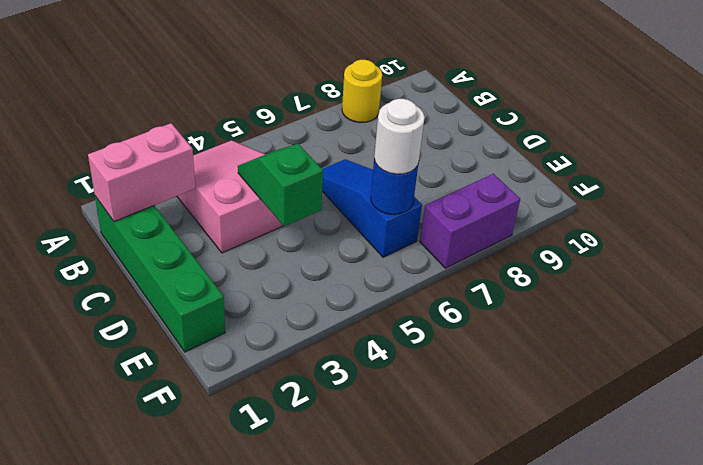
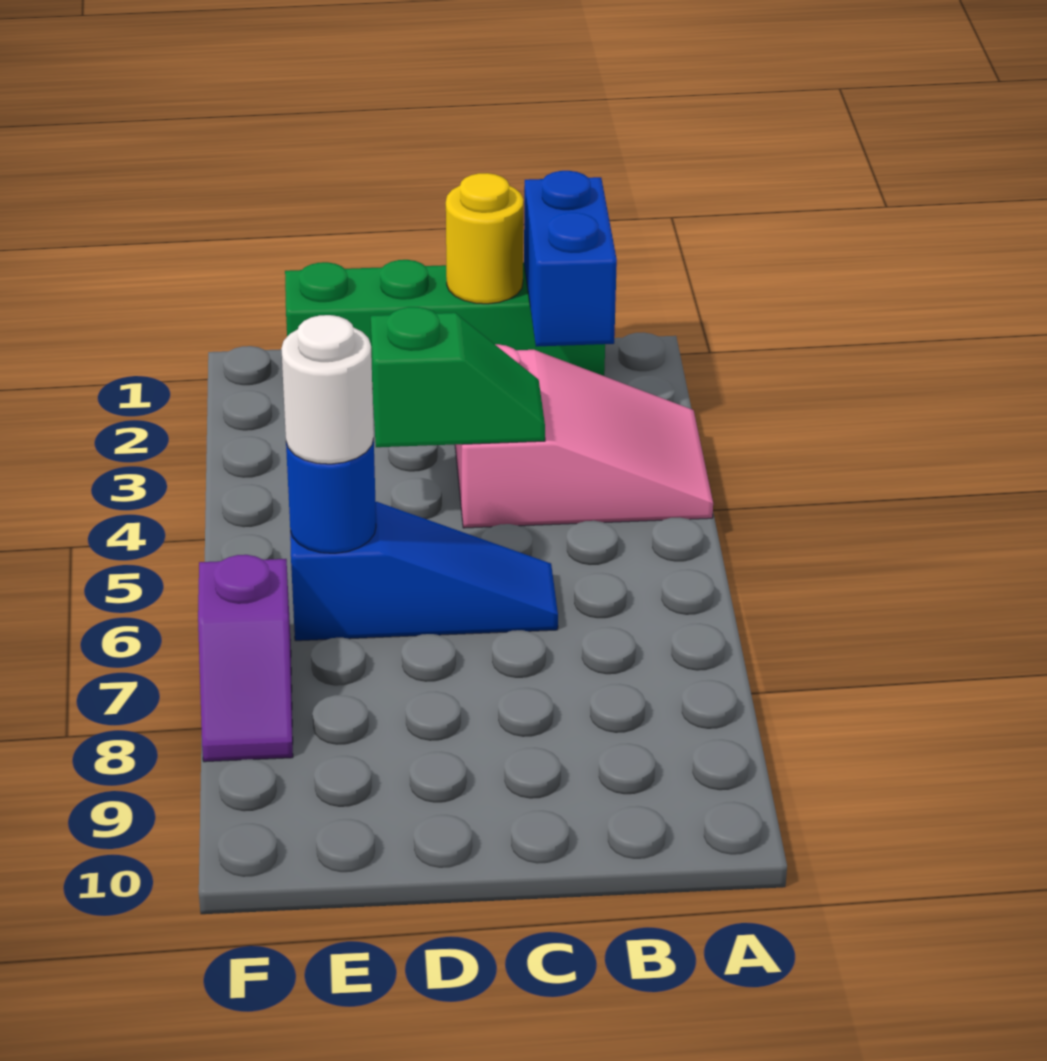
yellow 1x1 round brick [342,60,382,123] -> yellow 1x1 round brick moved to [446,173,523,304]
pink 1x2 brick [88,123,195,222] -> blue 1x2 brick [524,171,617,347]
purple 1x2 brick [420,174,520,268] -> purple 1x2 slope [198,555,293,762]

